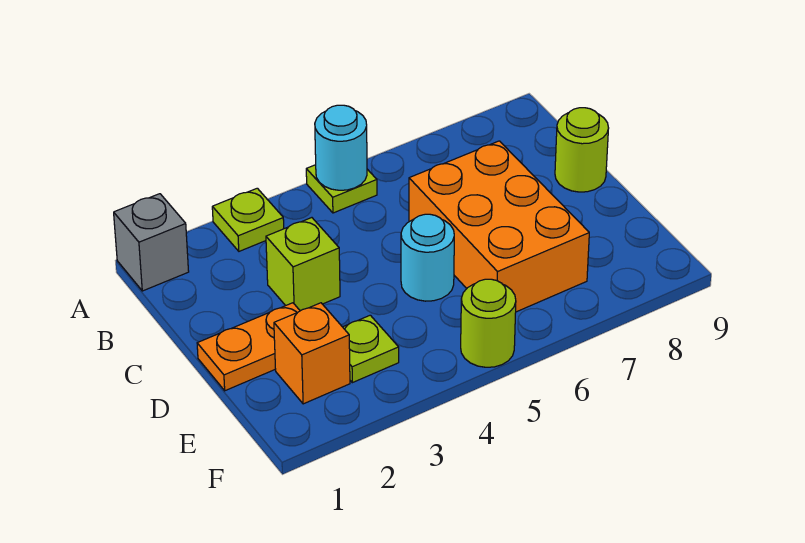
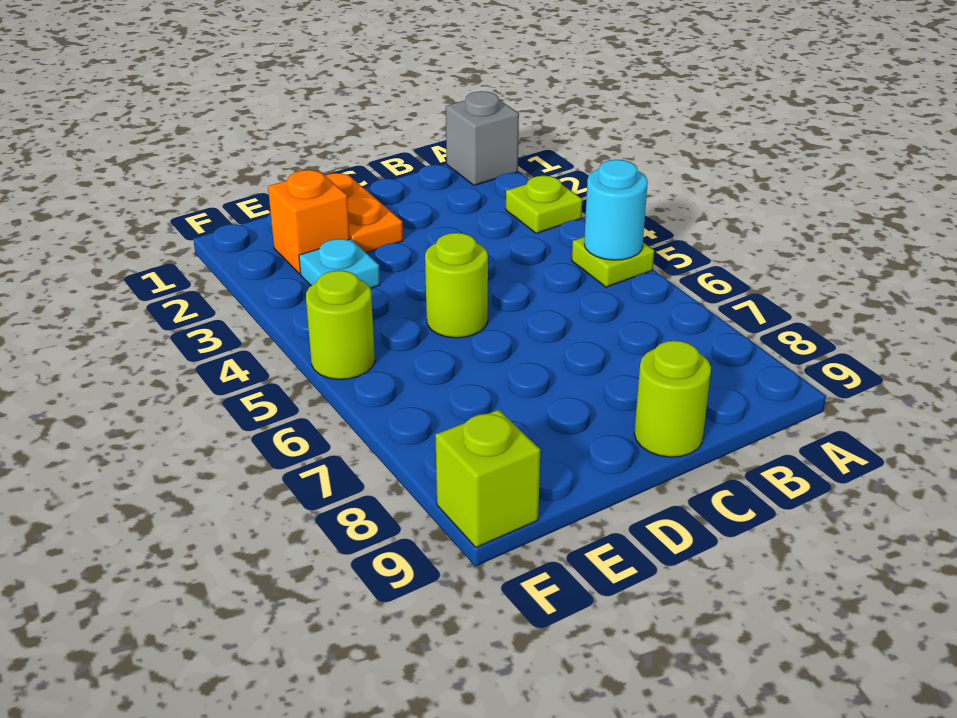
lime 1x1 brick [266,218,340,311] -> lime 1x1 brick moved to [435,410,540,547]
orange 2x3 brick [409,141,589,312] -> none
cyan 1x1 round brick [401,214,454,301] -> lime 1x1 round brick [425,233,488,338]
lime 1x1 plate [343,315,399,383] -> cyan 1x1 plate [299,239,380,288]

